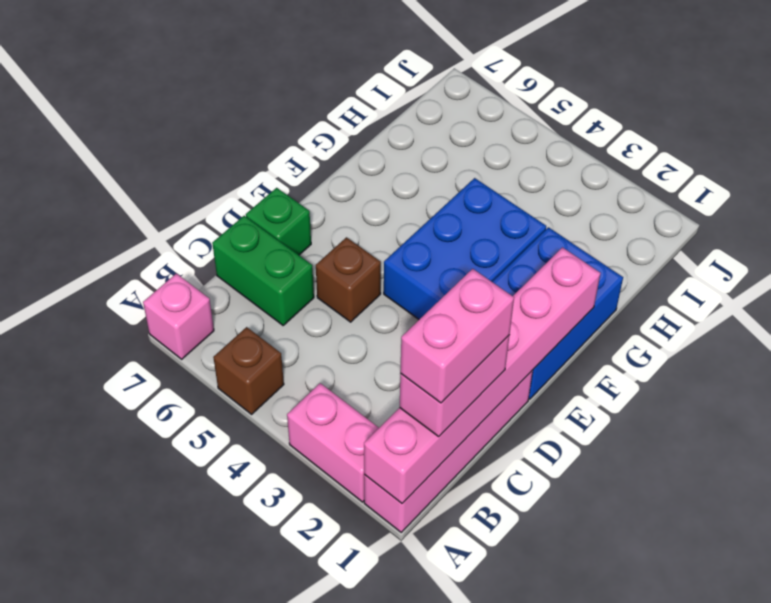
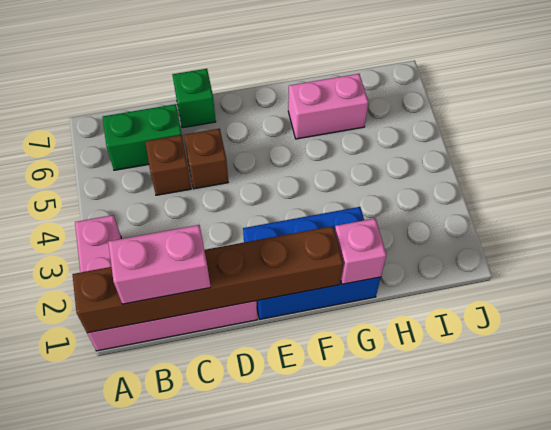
pink 1x6 brick [364,247,601,503] -> brown 1x6 brick [72,226,343,333]
brown 1x1 brick [213,327,284,414] -> brown 1x1 brick moved to [145,135,191,195]
pink 1x1 brick [143,274,214,359] -> pink 1x1 brick moved to [335,219,386,284]
pink 1x2 brick [400,269,514,403] -> pink 1x2 brick moved to [288,74,368,139]
green 1x2 brick [212,216,314,325] -> green 1x2 brick turned to [103,104,182,170]
blue 2x3 brick [384,178,546,319] -> none

